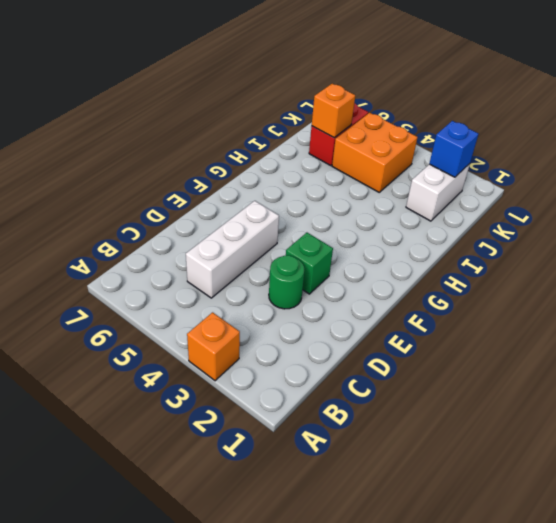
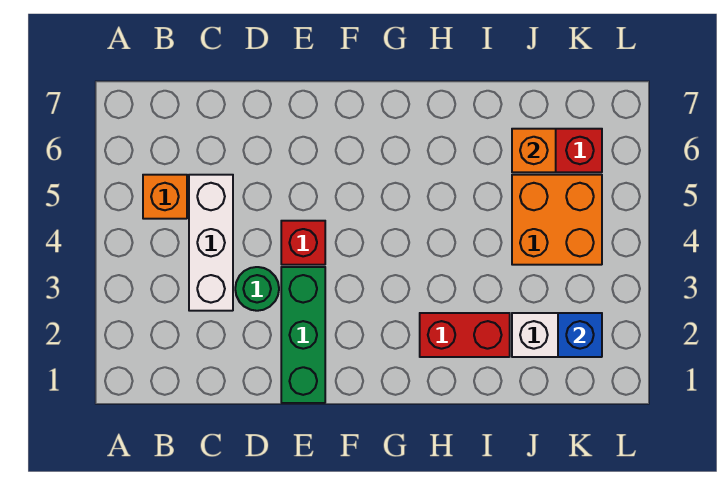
orange 1x1 brick [187,312,240,381] -> orange 1x1 brick moved to [143,175,187,219]
white 1x3 brick [186,201,279,298] -> white 1x3 brick turned to [189,175,233,311]
green 1x1 brick [286,233,333,294] -> green 1x3 brick [281,267,325,403]
none -> red 1x1 brick [281,221,325,265]
none -> red 1x2 brick [420,313,510,357]

